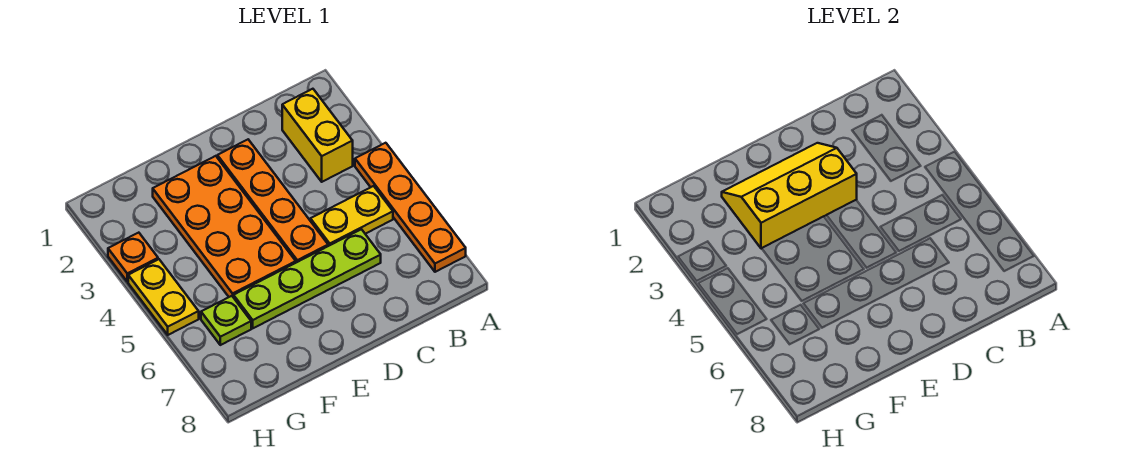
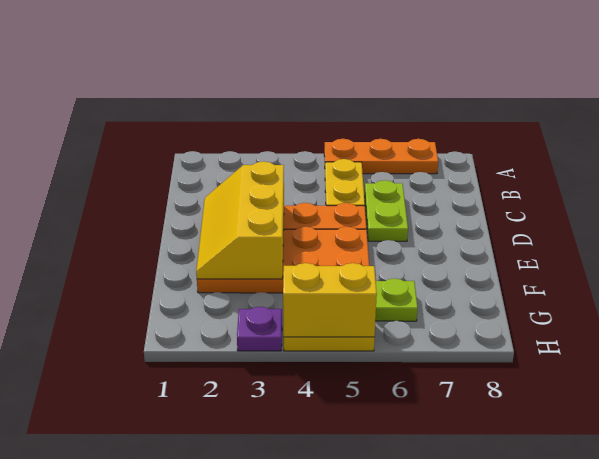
orange 1x4 plate [355,143,466,272] -> orange 1x3 plate [324,139,438,174]
yellow 1x2 brick [282,89,353,182] -> yellow 1x2 brick moved to [283,263,377,337]
lime 1x4 plate [234,229,381,328] -> lime 1x2 plate [365,180,408,241]
orange 1x1 plate [108,233,158,282] -> purple 1x1 plate [237,307,282,351]

